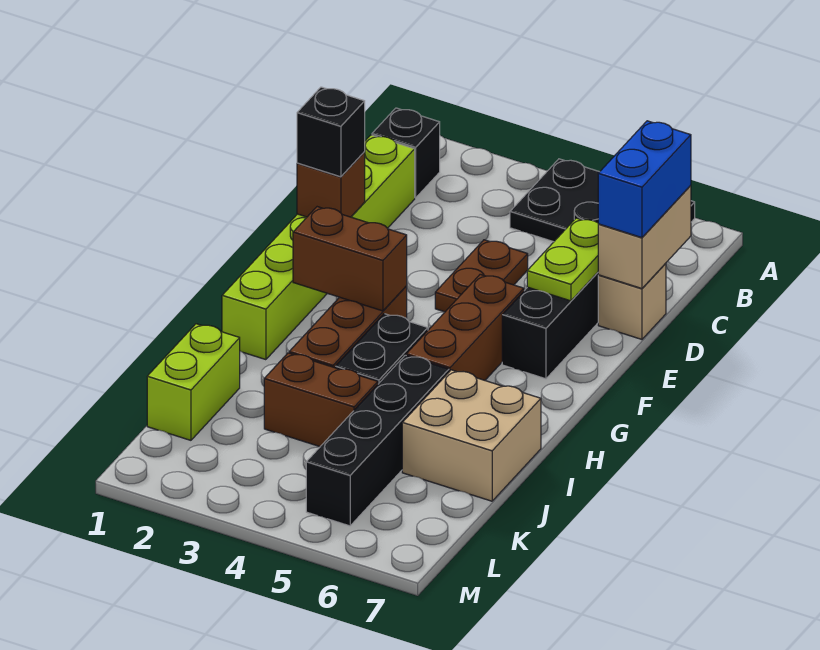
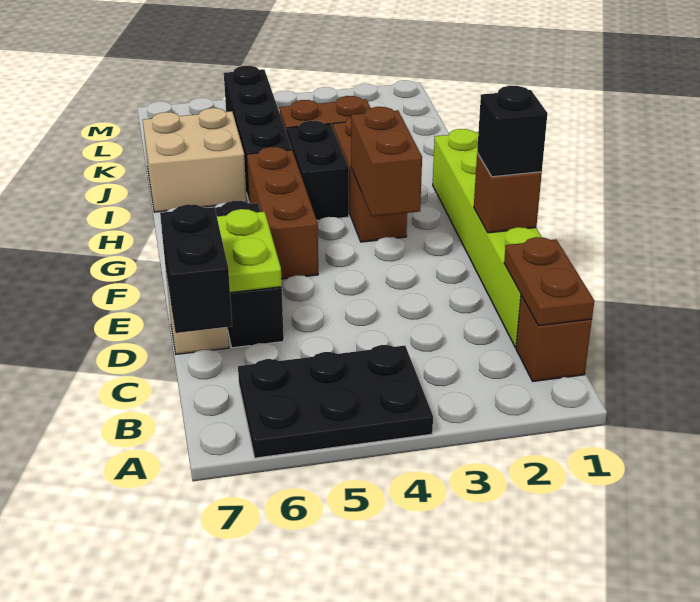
black 1x1 brick [372,108,440,198] -> brown 1x1 brick [516,295,592,381]
tan 1x2 brick [598,186,691,289] -> black 1x2 brick [160,204,232,333]
blue 1x2 brick [598,121,691,238] -> none
brown 1x2 plate [435,240,528,312] -> brown 1x2 plate moved to [504,237,594,326]
brown 1x2 brick [293,207,407,311] -> brown 1x2 brick turned to [351,107,422,217]
lime 1x2 brick [147,324,240,440] -> none

